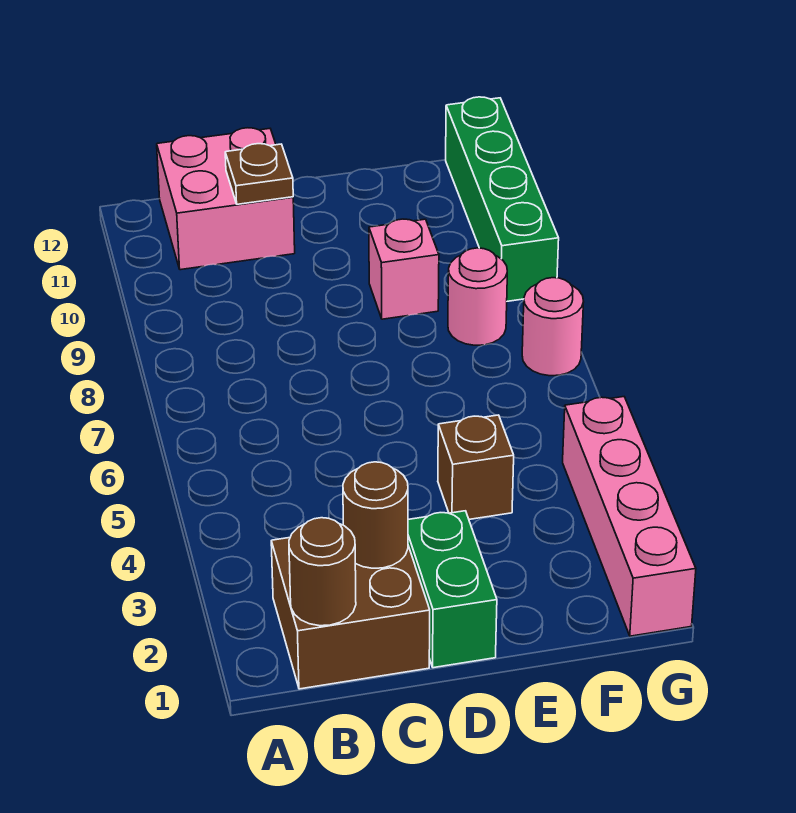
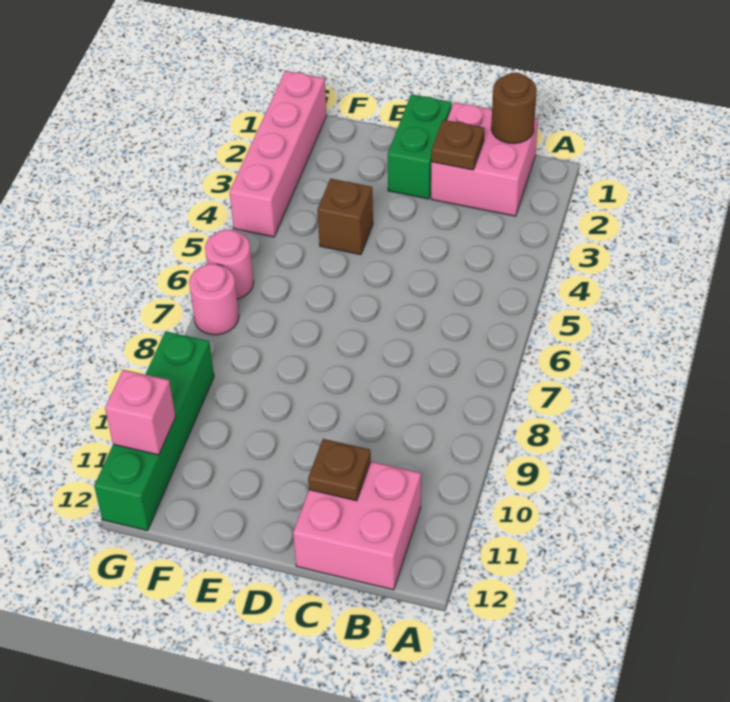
brown 2x2 brick [271,538,430,689] -> pink 2x2 brick [431,102,538,216]
brown 1x1 round brick [343,462,408,568] -> brown 1x1 plate [431,120,484,170]
pink 1x1 brick [369,219,439,319] -> pink 1x1 brick moved to [105,370,176,455]
pink 1x1 round brick [448,248,507,345] -> pink 1x1 round brick moved to [205,230,254,299]

